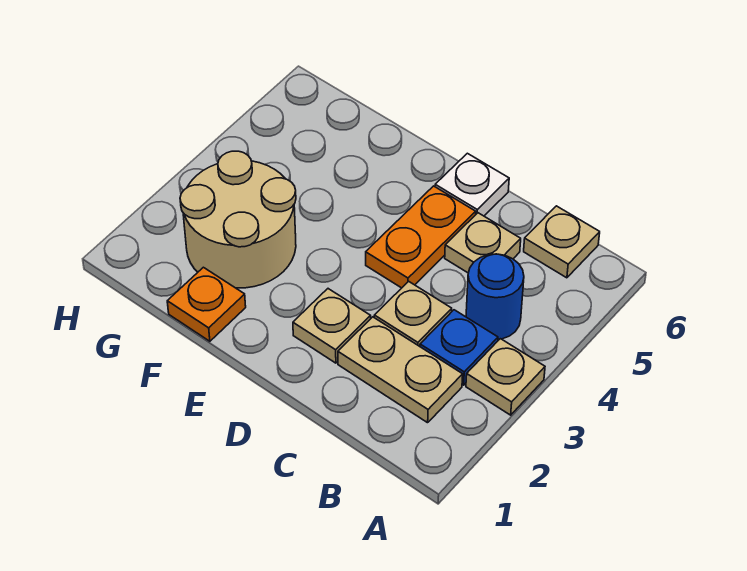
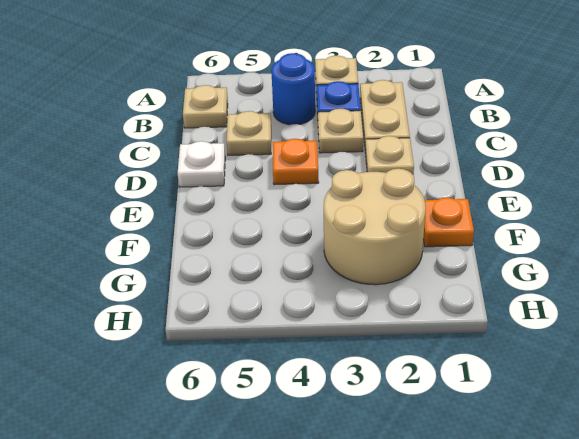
orange 1x2 plate [366,186,476,288] -> orange 1x1 plate [273,139,319,185]

